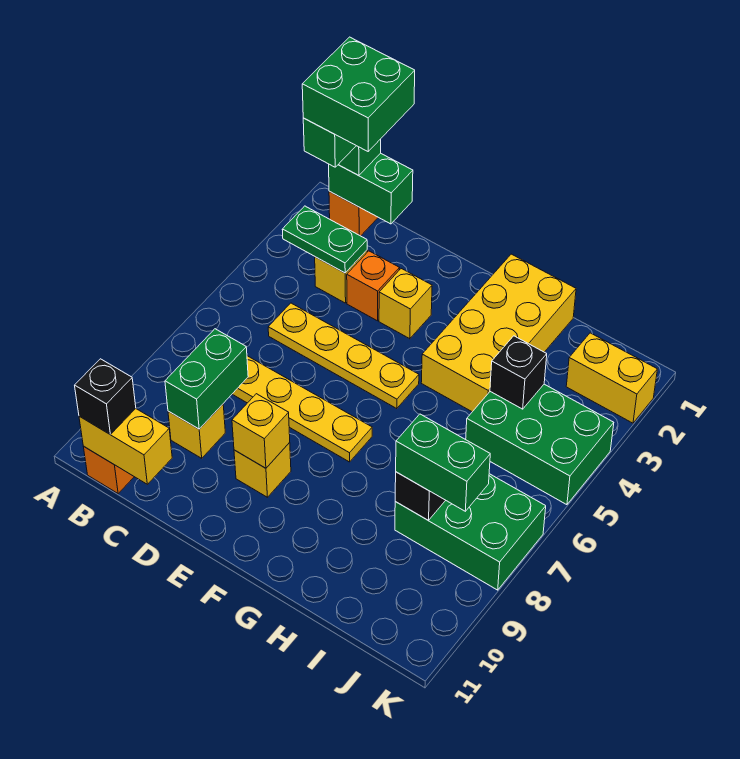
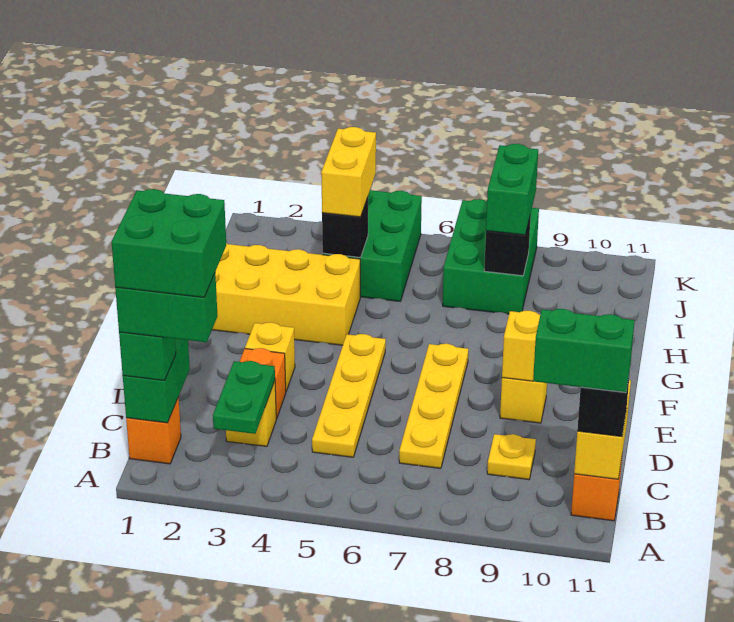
green 1x2 brick [165,329,248,429] -> green 1x2 brick moved to [533,309,635,392]
yellow 1x1 brick [168,404,225,458] -> yellow 1x1 plate [487,434,536,480]
yellow 1x2 brick [566,333,657,423] -> yellow 1x2 brick moved to [321,127,376,217]

